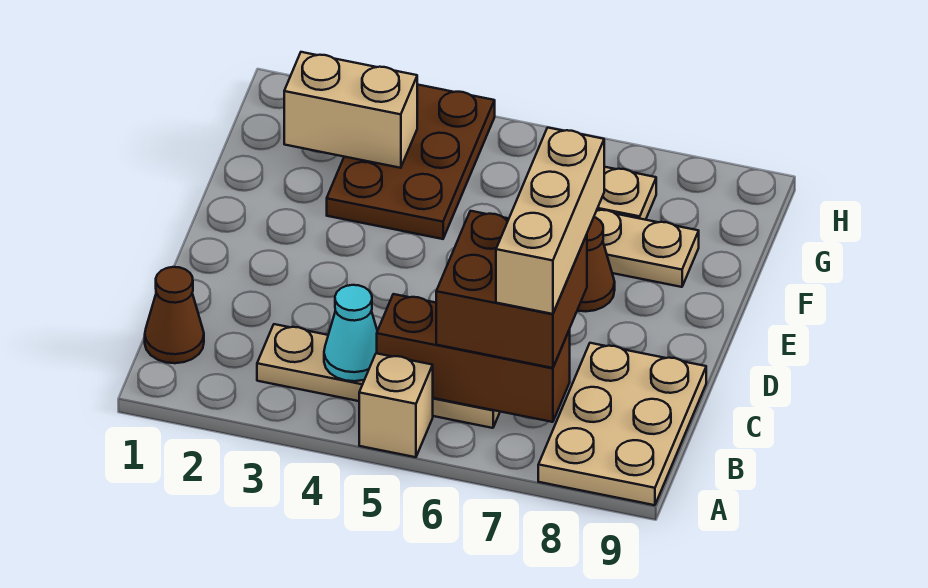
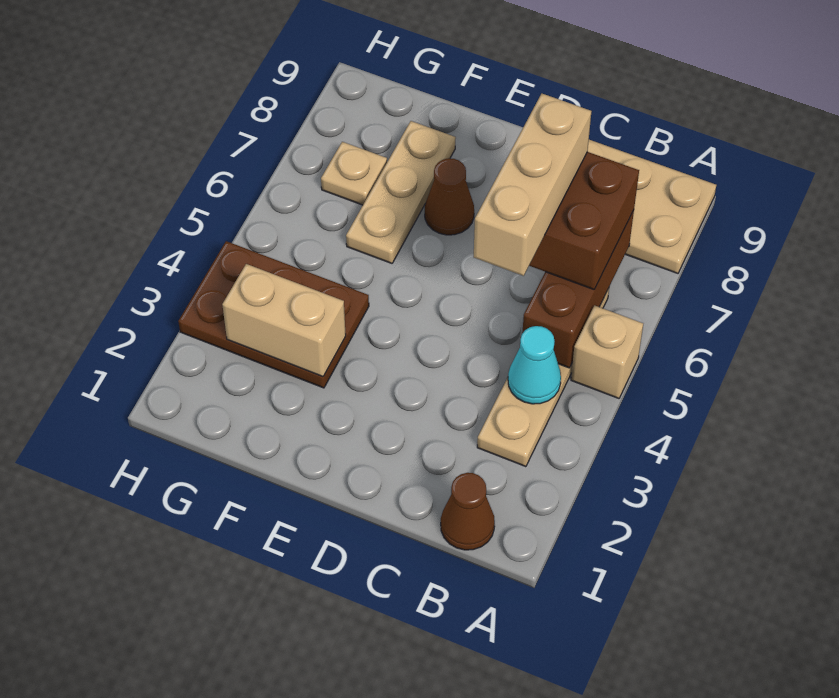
tan 1x3 brick [496,128,604,314] -> tan 1x3 brick turned to [474,94,591,276]
tan 1x2 brick [284,52,417,168] -> tan 1x2 brick turned to [222,264,346,377]

